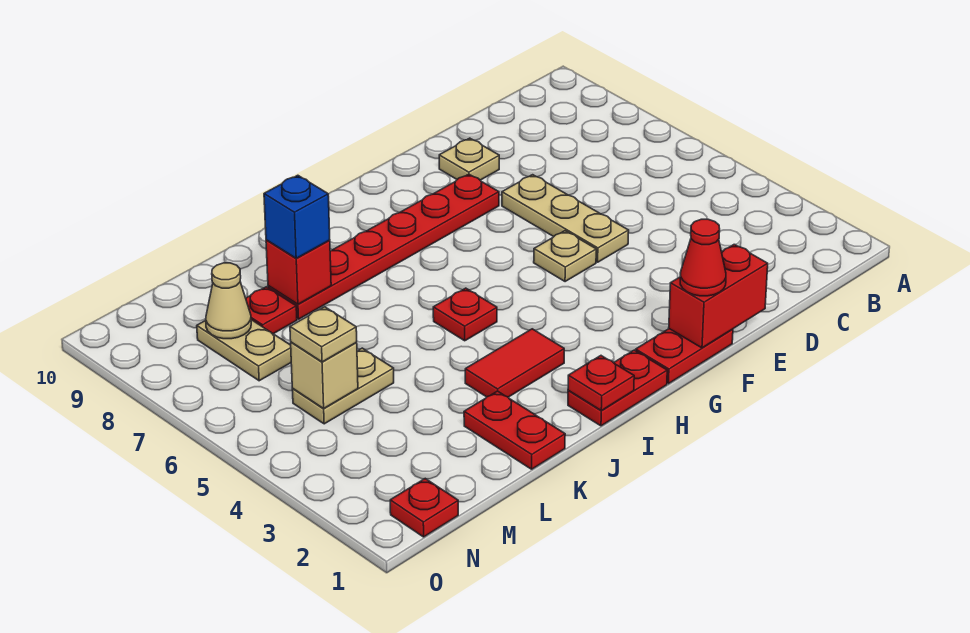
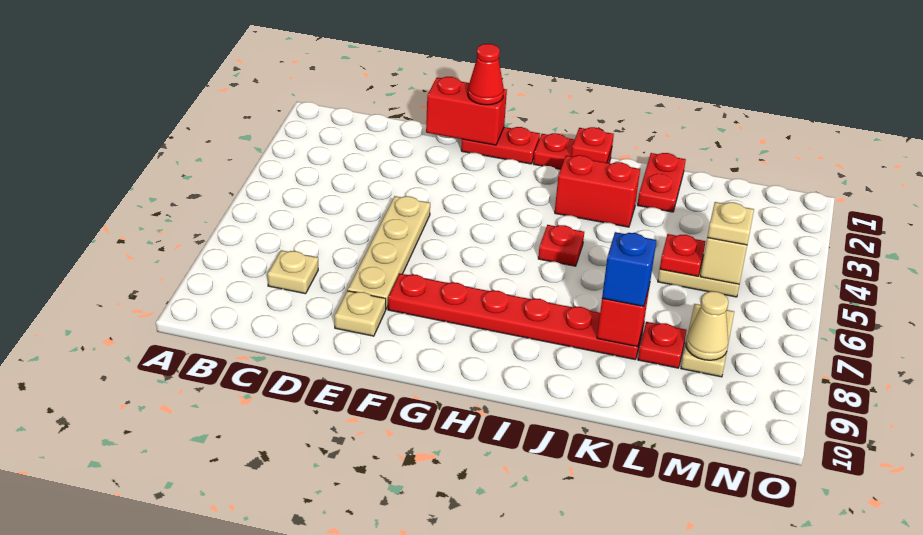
tan 1x3 plate [502,175,629,262] -> tan 1x4 plate [348,196,430,309]
tan 1x1 plate [534,231,596,282] -> tan 1x1 plate moved to [268,250,318,294]
red 1x2 tile [465,329,564,397] -> red 1x2 brick [555,155,640,227]
red 1x1 plate [390,479,458,537] -> red 1x1 plate moved to [660,234,706,276]

